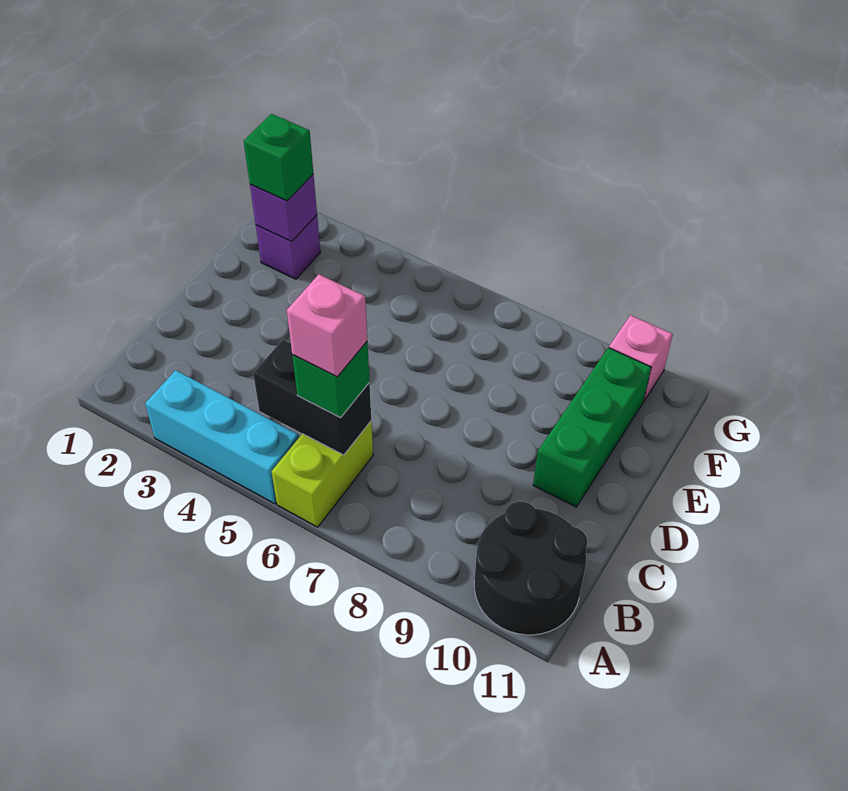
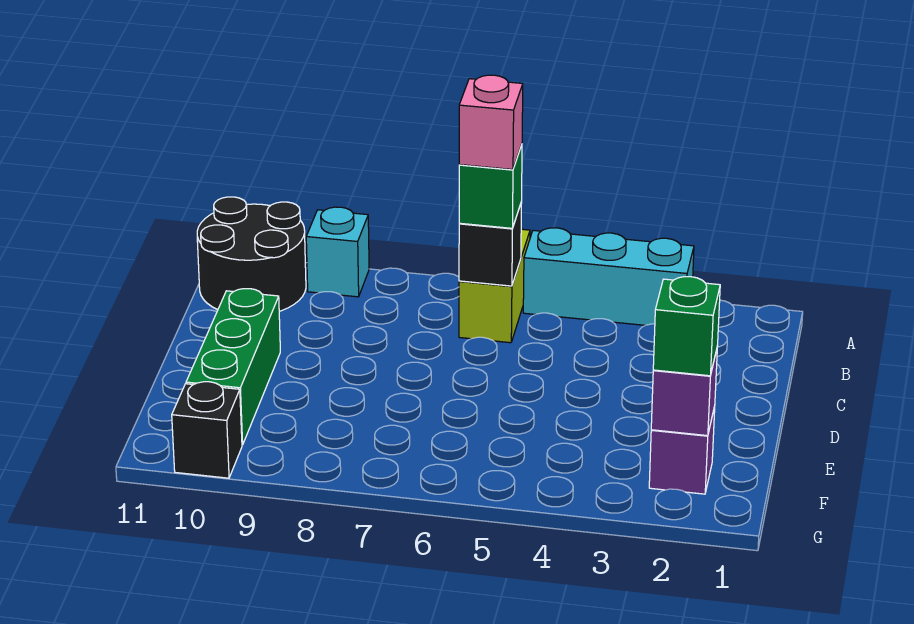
none -> cyan 1x1 brick [306,207,369,297]
black 1x2 brick [253,340,371,455] -> black 1x1 brick [459,202,522,286]
pink 1x1 brick [609,315,673,401] -> black 1x1 brick [172,382,242,478]

